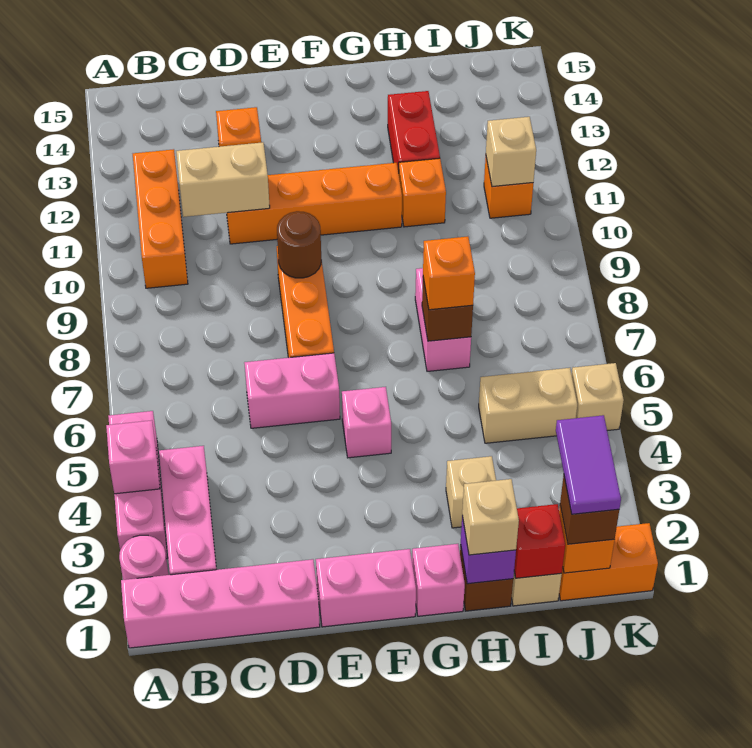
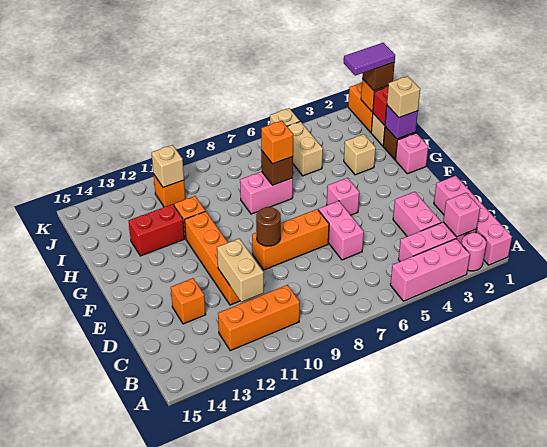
pink 1x1 brick [106,420,160,494] -> pink 1x1 brick moved to [443,193,480,237]
pink 1x2 brick [316,549,416,627] -> pink 1x2 brick moved to [393,192,441,236]

